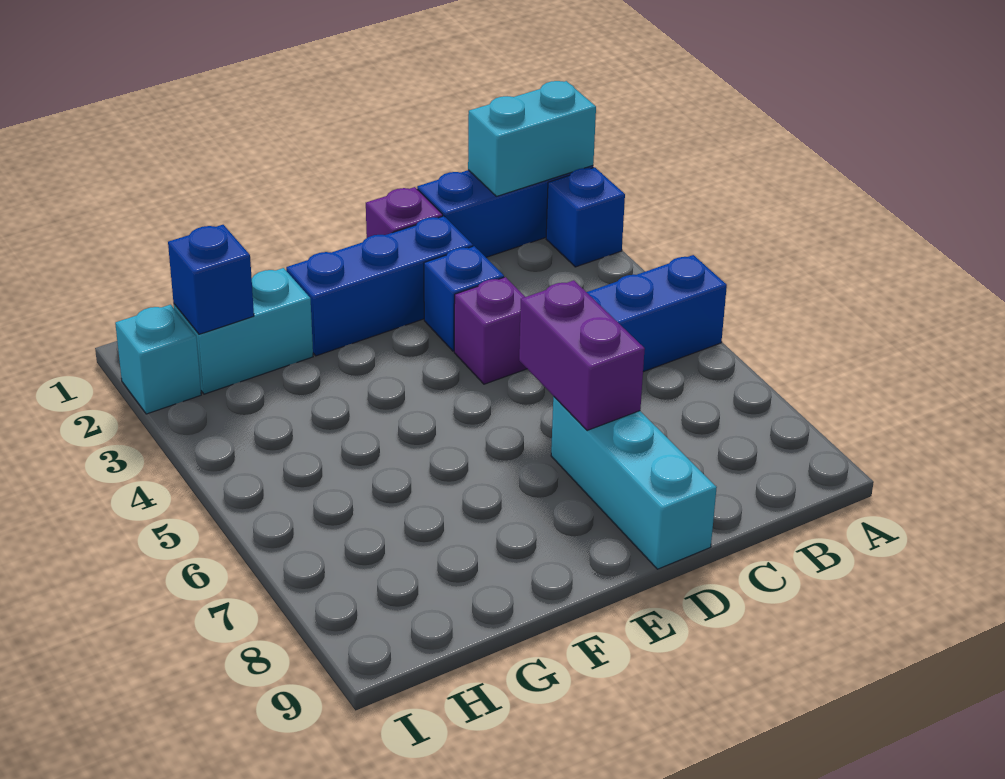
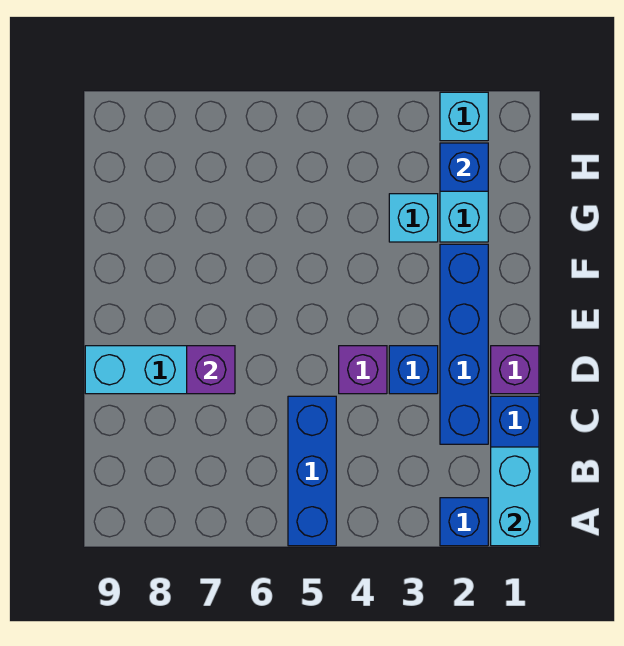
blue 1x3 brick [286,216,473,356] -> blue 1x4 brick [440,244,488,444]
purple 1x2 brick [519,280,645,431] -> purple 1x1 brick [187,346,235,394]
none -> cyan 1x1 brick [389,194,438,242]

